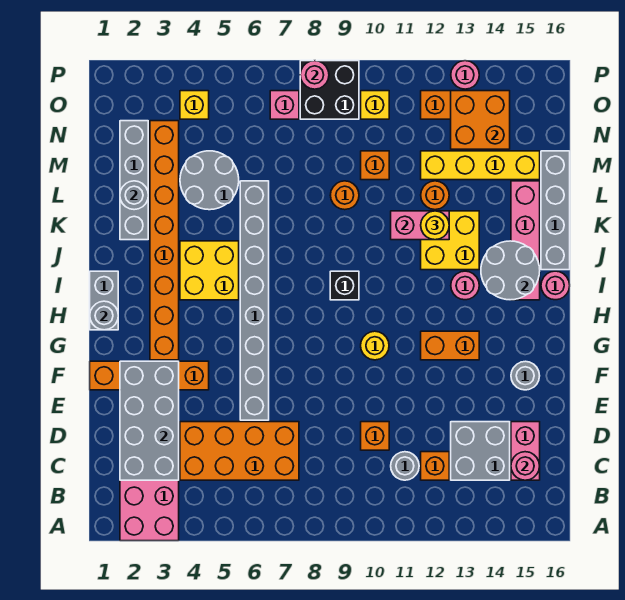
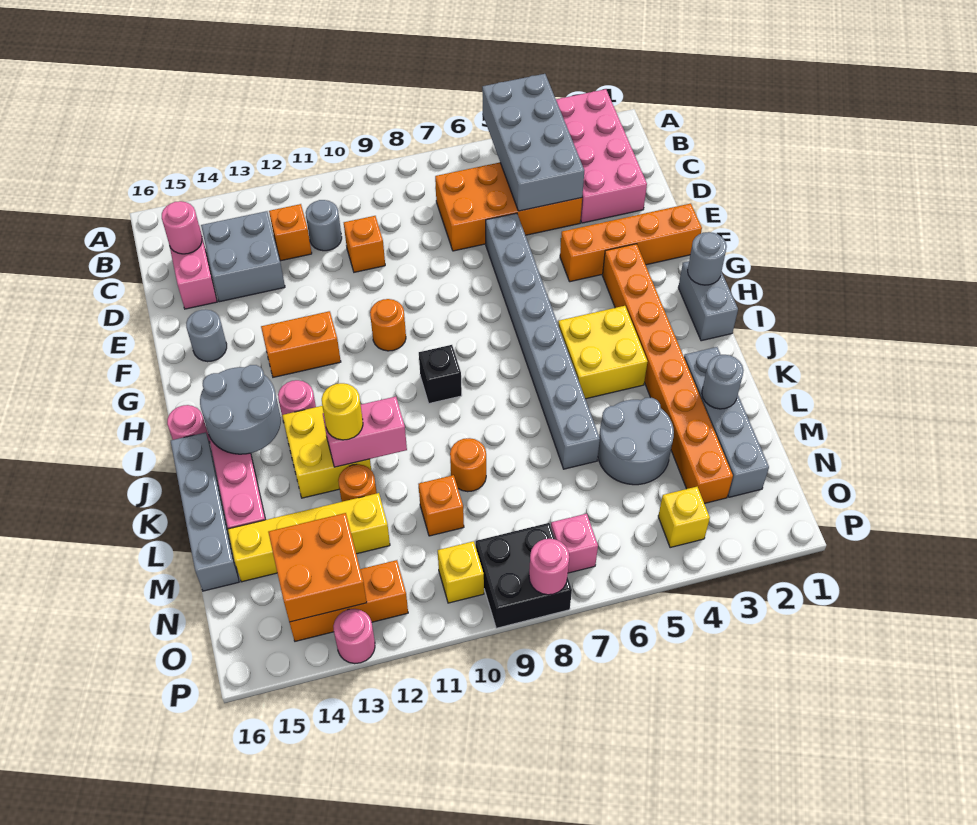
grey 2x4 brick [120,361,179,480] -> grey 2x4 brick moved to [482,74,584,211]
yellow 1x1 round brick [361,331,389,360] -> orange 1x1 round brick [370,299,406,351]

